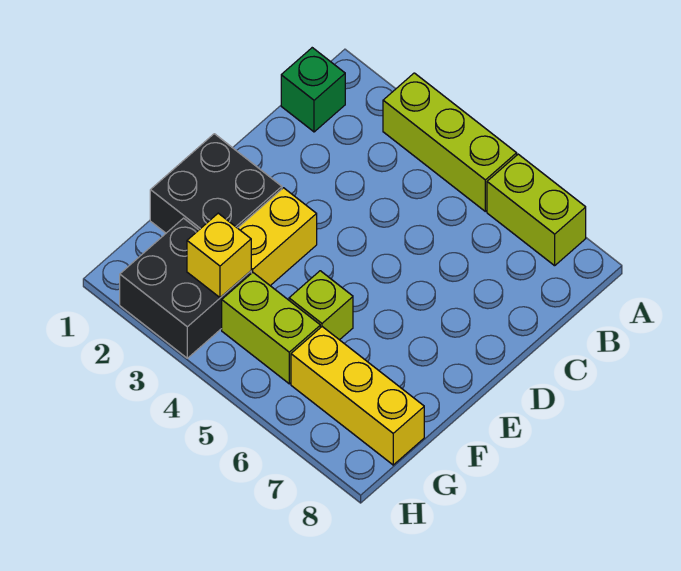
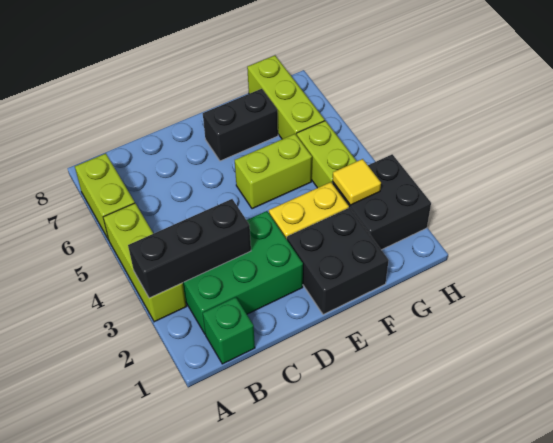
none -> black 1x3 brick [128,199,251,298]
none -> green 2x3 brick [183,211,303,334]
none -> black 1x2 brick [203,89,278,161]
lime 1x1 brick [289,271,353,340] -> lime 1x2 brick [235,134,312,209]
yellow 1x1 brick [187,213,251,298] -> yellow 1x1 tile [333,159,381,205]
yellow 1x3 brick [291,327,424,465] -> lime 1x3 brick [247,55,325,139]

